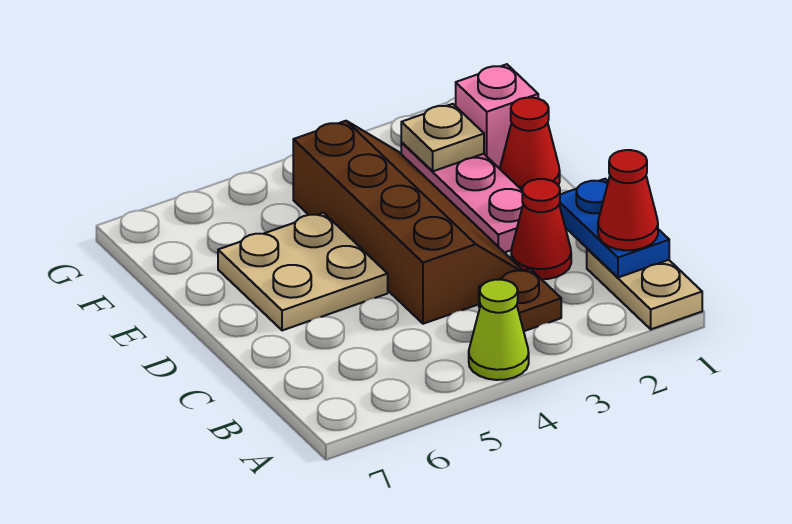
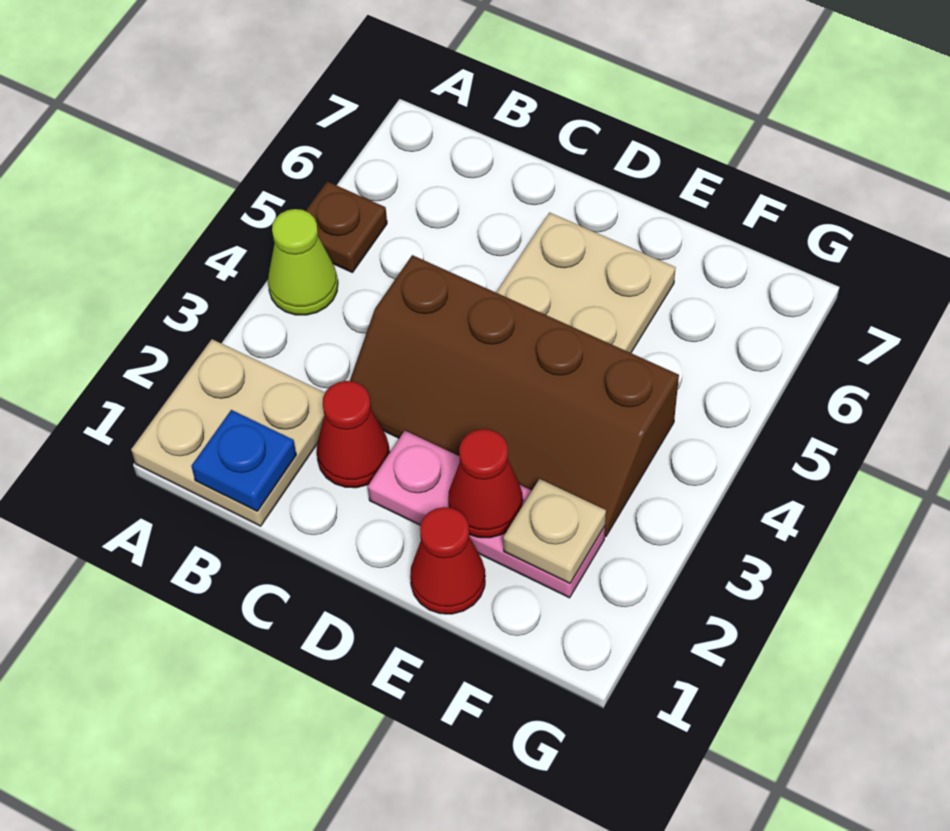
tan 1x2 plate [587,249,702,329] -> tan 2x2 plate [131,339,325,526]
blue 1x2 plate [559,179,669,277] -> blue 1x1 plate [191,410,296,511]
red 1x1 cone [598,150,658,250] -> red 1x1 cone moved to [448,429,523,538]
brown 1x1 plate [479,269,561,331] -> brown 1x1 plate moved to [306,181,387,272]
pink 1x1 brick [456,64,538,169] -> none

